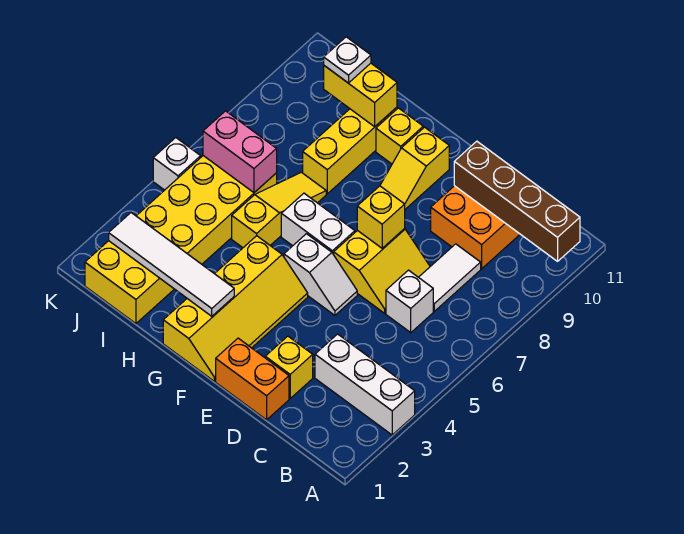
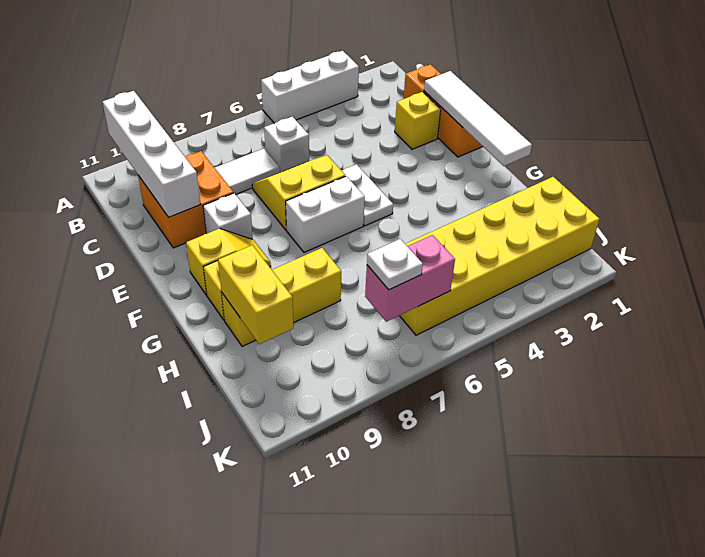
white 1x3 brick [315,334,415,435] -> white 1x3 brick turned to [261,51,359,123]
brown 1x4 brick [454,141,580,261] -> white 1x4 brick [103,91,200,217]
orange 1x2 brick [216,338,289,420] -> orange 1x3 brick [404,64,483,157]
white 1x2 slope [284,234,357,315] -> white 1x2 plate [341,164,393,226]
yellow 1x1 brick [357,186,405,248] -> none
yellow 2x4 slope [163,236,308,381] -> none
white 1x2 brick [281,193,355,255] -> white 1x2 brick turned to [286,176,365,252]
white 1x4 tile [109,213,234,316] -> white 1x4 tile moved to [424,71,532,166]
yellow 1x3 slope [232,172,326,248] -> none
pink 1x2 brick [203,111,277,193] -> pink 1x2 brick turned to [365,235,455,322]
white 1x1 plate [324,37,371,83] -> white 1x1 plate moved to [367,239,423,290]
white 1x1 brick [153,138,201,190] -> white 1x1 brick moved to [203,193,253,239]

